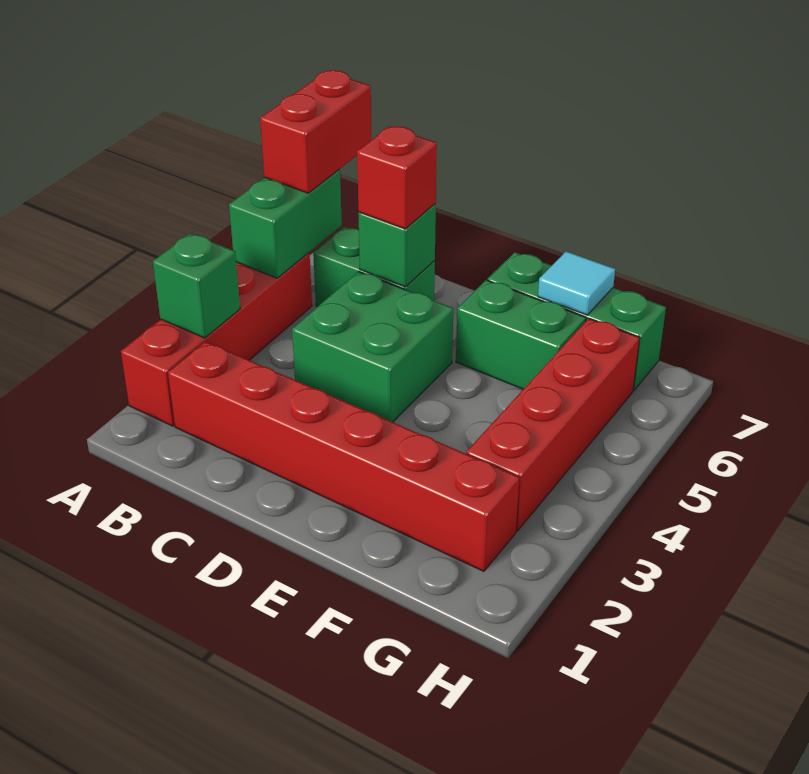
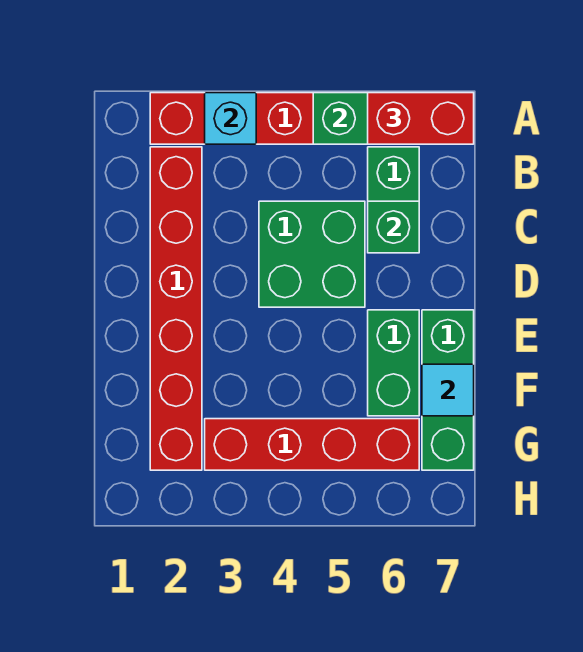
green 1x1 brick [153,233,240,338] -> cyan 1x1 brick [205,93,256,144]
red 1x1 brick [357,126,437,229] -> none

